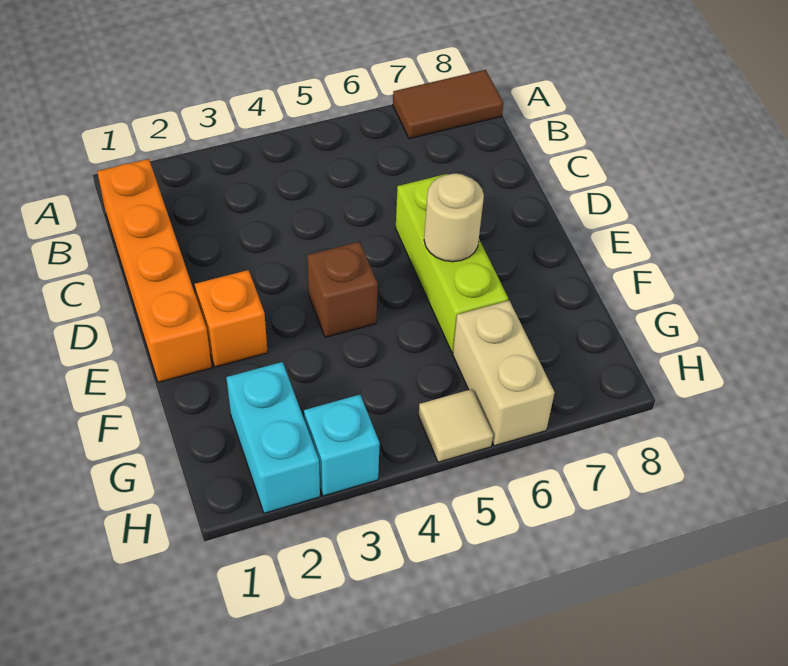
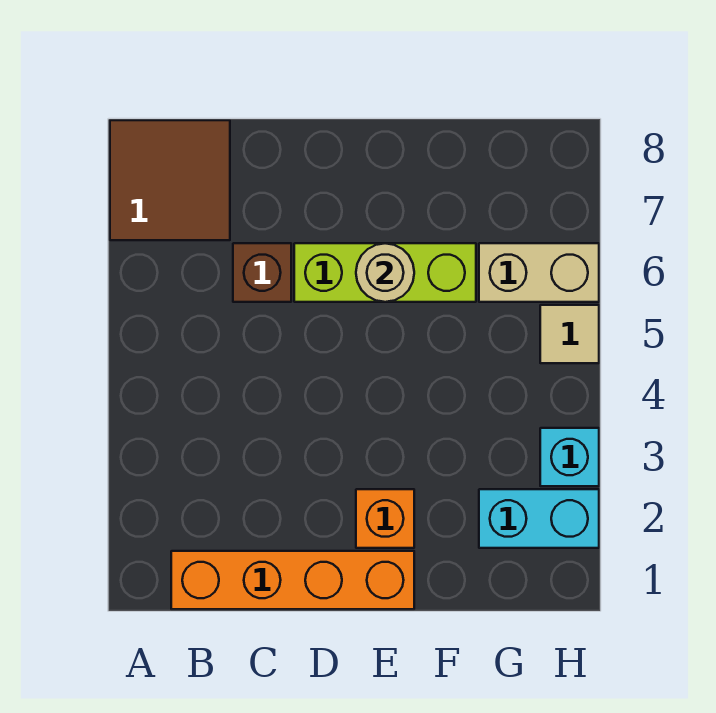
brown 1x2 tile [393,70,503,139] -> brown 2x2 tile [110,120,230,240]
brown 1x1 brick [307,242,378,337] -> brown 1x1 brick moved to [233,243,291,302]

